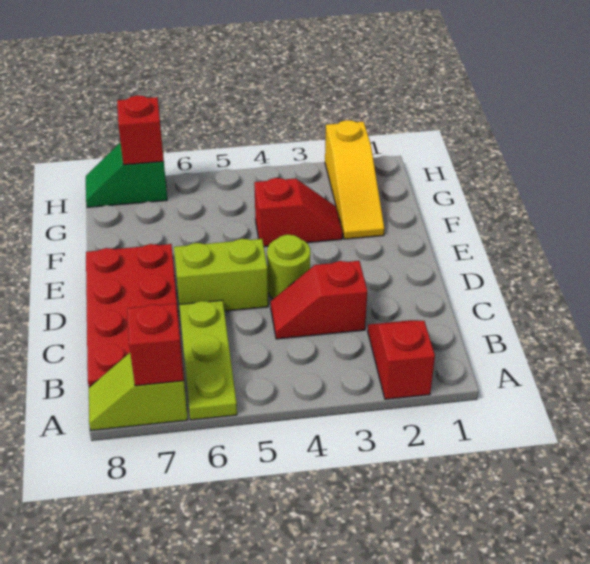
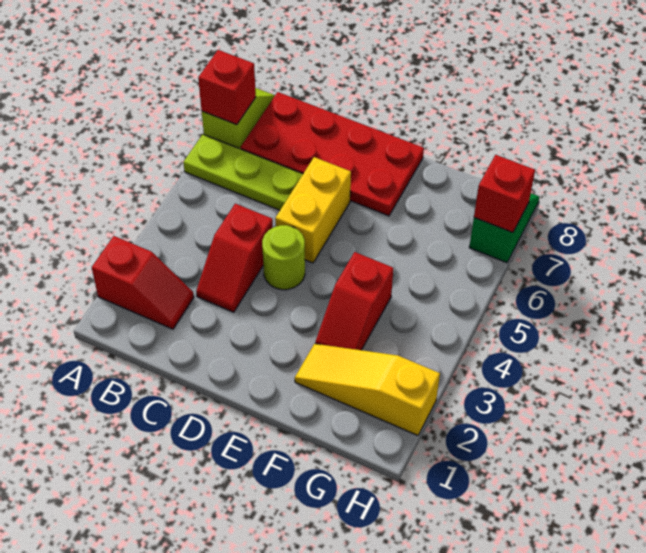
red 1x2 slope [271,261,367,339] -> red 1x2 slope turned to [196,204,273,312]
lime 1x2 brick [174,239,268,311] -> yellow 1x2 brick [275,157,351,263]

